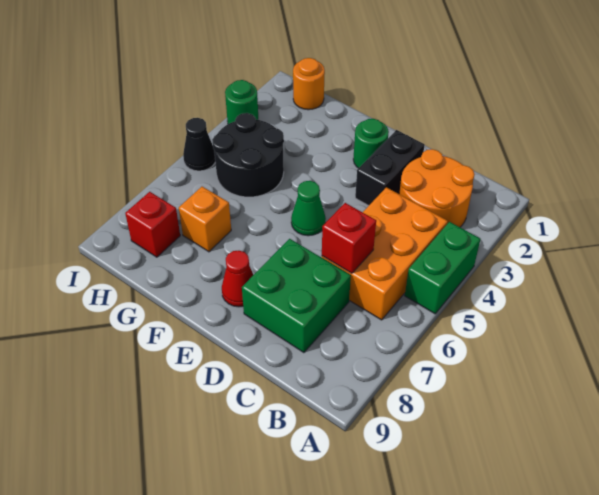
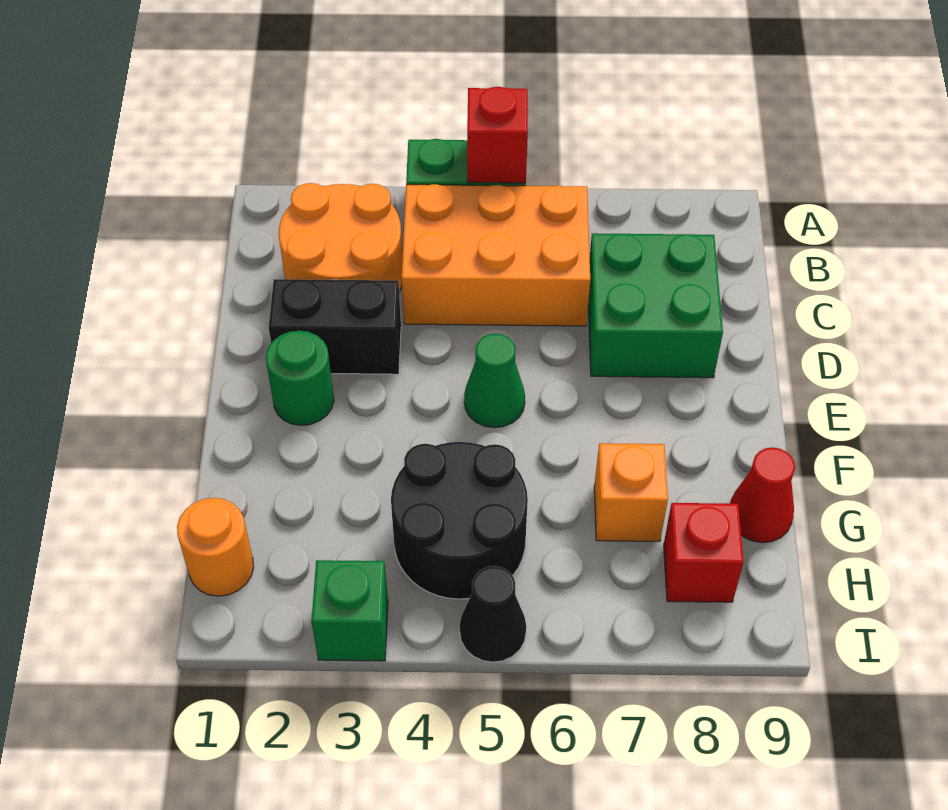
red 1x1 brick [322,203,376,273] -> red 1x1 brick moved to [467,87,528,183]
red 1x1 cone [222,251,253,307] -> red 1x1 cone moved to [730,447,795,543]
green 1x1 round brick [225,80,259,124] -> green 1x1 brick [311,560,388,661]

